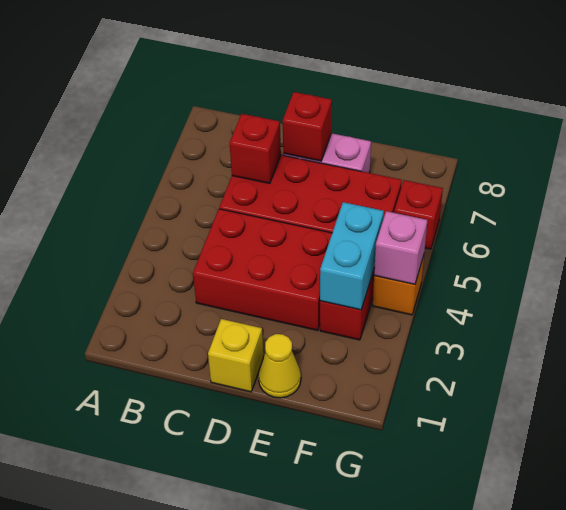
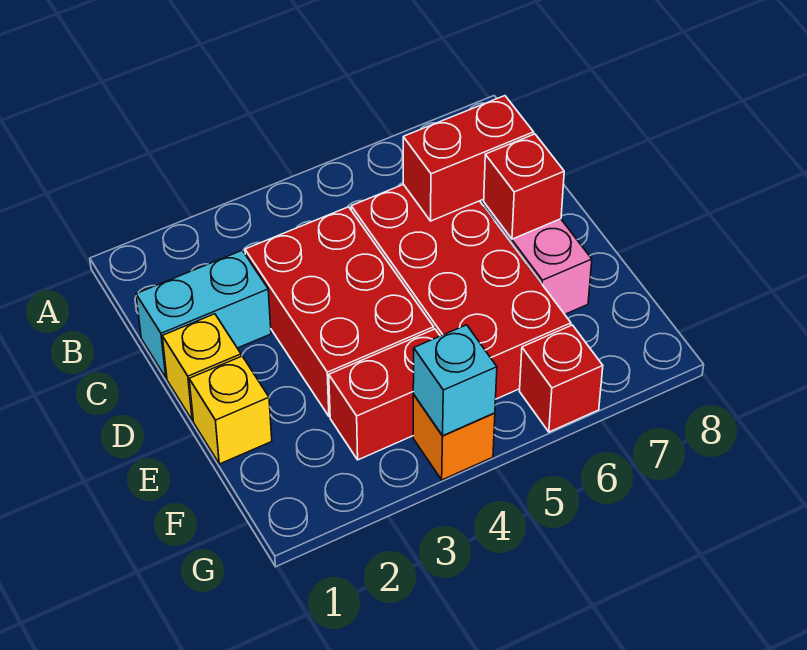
red 1x1 brick [230,114,281,184] -> red 1x2 brick [403,96,534,221]
yellow 1x1 cone [258,334,301,398] -> yellow 1x1 brick [189,356,272,464]
cyan 1x2 brick [320,202,384,310] -> cyan 1x2 brick moved to [136,250,271,378]
pink 1x1 brick [374,211,427,284] -> cyan 1x1 brick [413,325,497,436]

